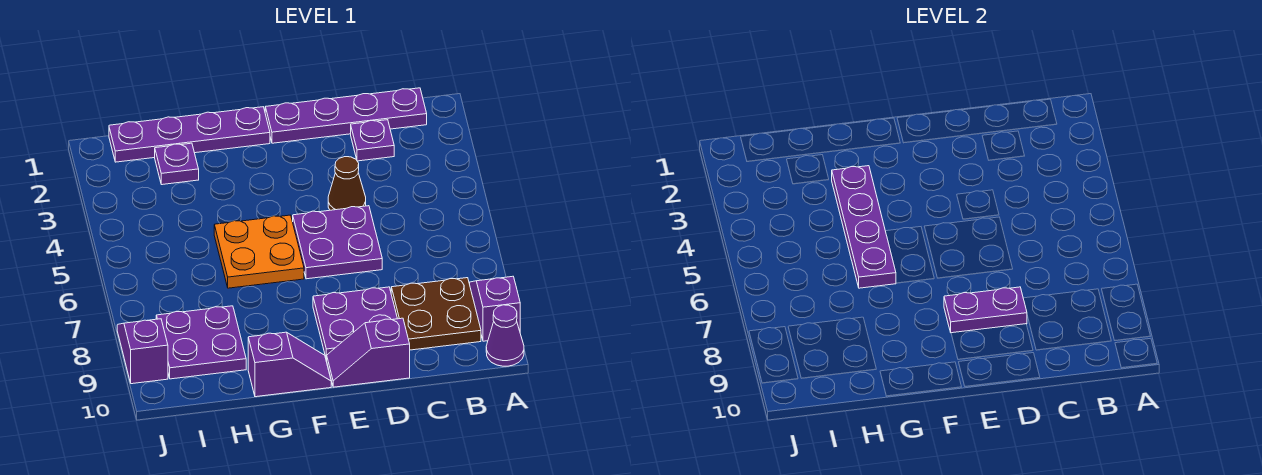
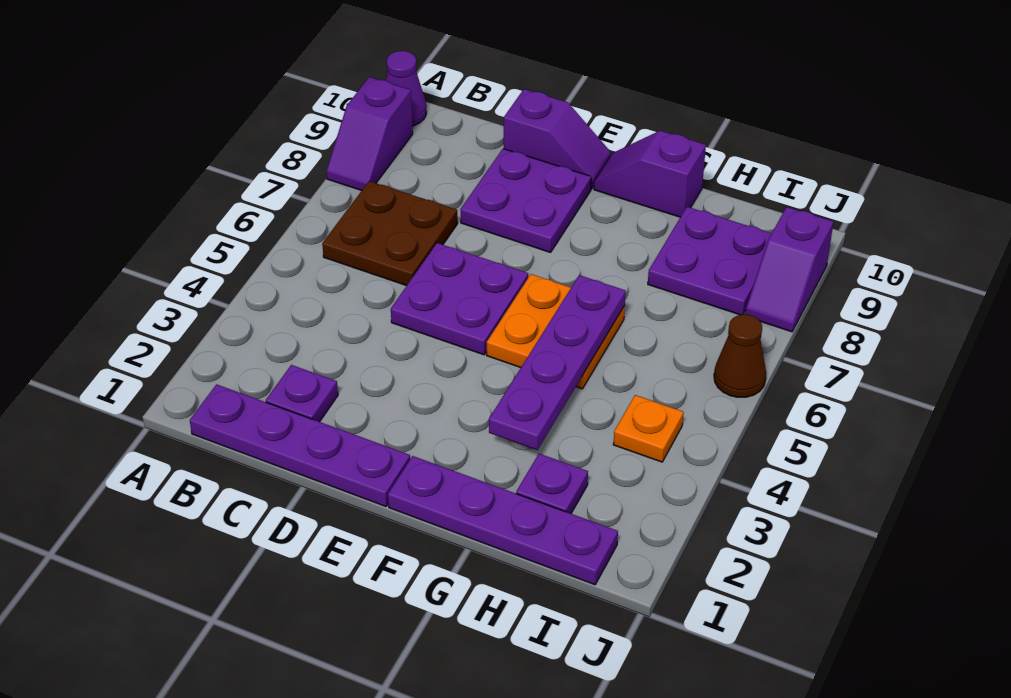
brown 2x2 plate [391,278,481,350] -> brown 2x2 plate moved to [322,181,458,286]
brown 1x1 cone [328,157,366,210] -> brown 1x1 cone moved to [714,314,766,397]
purple 1x2 plate [944,287,1027,333] -> none
none -> orange 1x1 plate [613,395,684,462]

